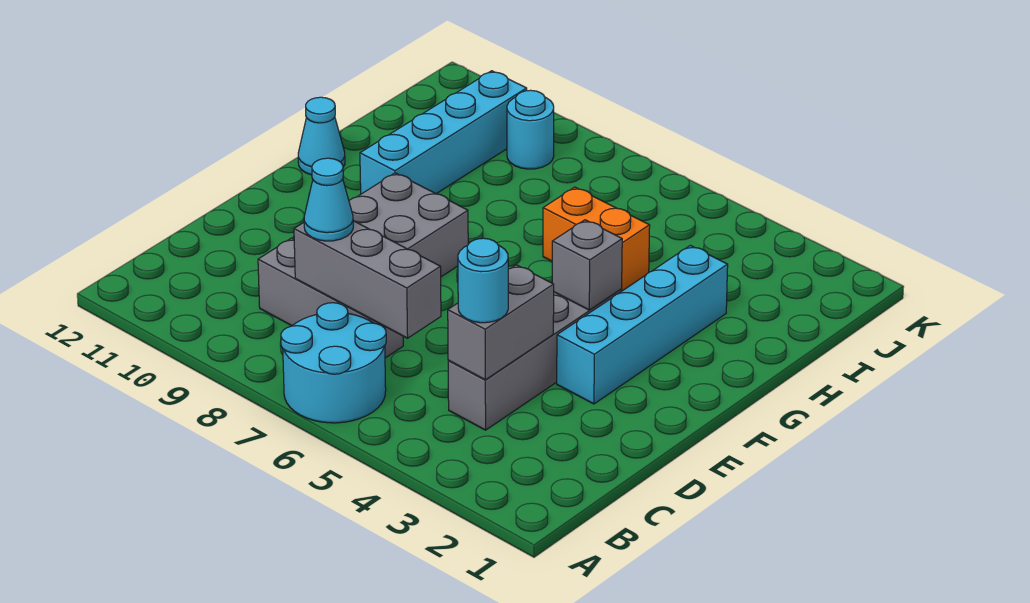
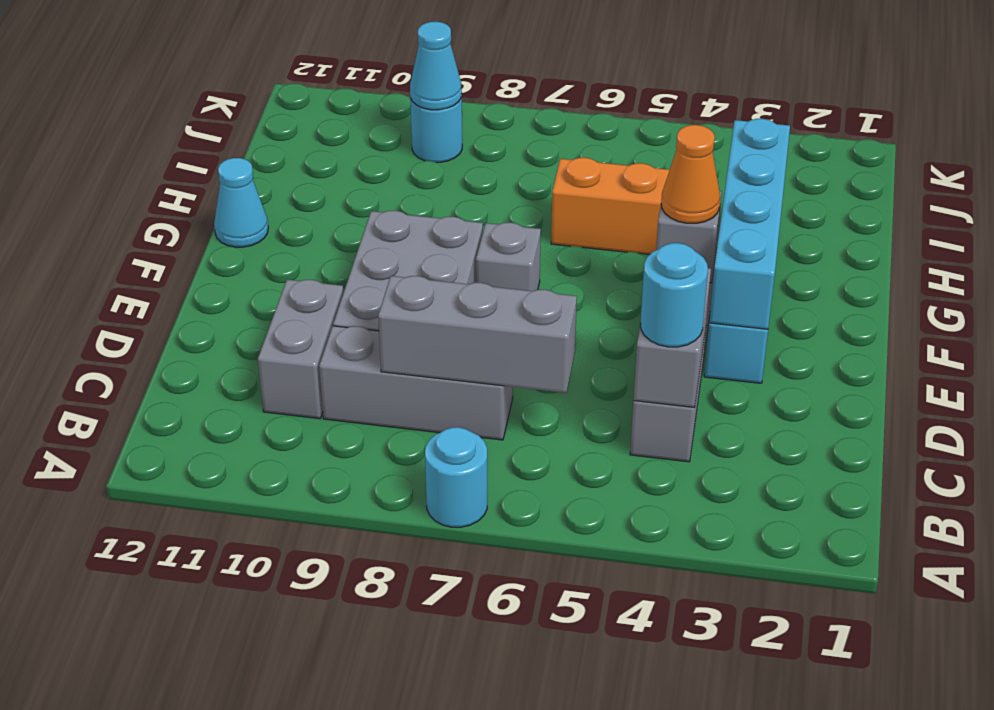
cyan 2x2 round brick [281,303,386,423] -> cyan 1x1 round brick [425,427,487,527]
cyan 1x1 cone [304,158,353,241] -> cyan 1x1 cone moved to [410,22,462,110]
none -> grey 1x2 brick [258,280,343,419]
none -> orange 1x1 cone [661,125,720,223]
none -> grey 1x1 brick [476,223,541,291]
cyan 1x4 brick [360,71,527,194] -> cyan 1x4 brick moved to [709,119,790,329]

